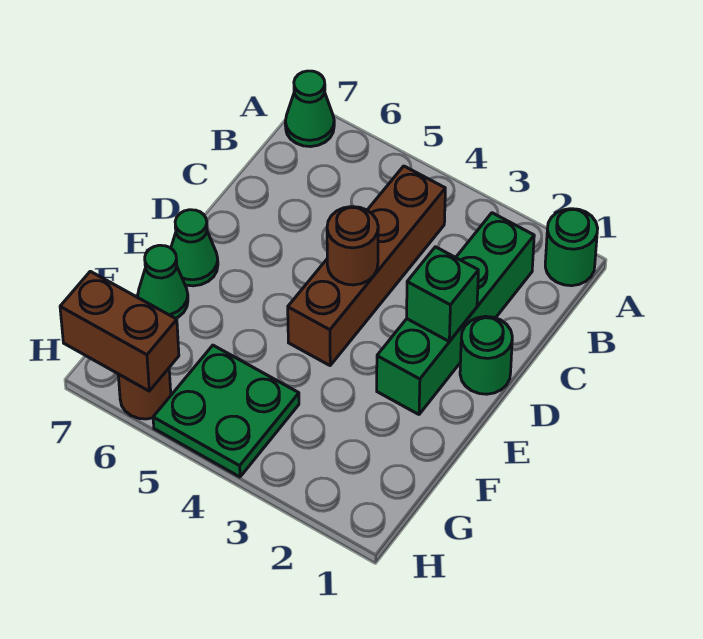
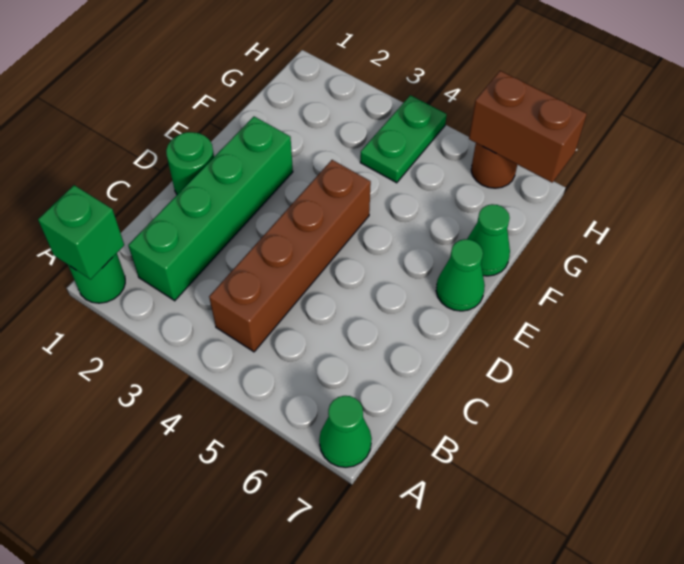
green 1x1 brick [407,247,478,341] -> green 1x1 brick moved to [38,185,124,279]
brown 1x1 round brick [327,207,378,285] -> none
green 2x2 plate [153,345,299,477] -> green 1x2 plate [360,95,447,183]

